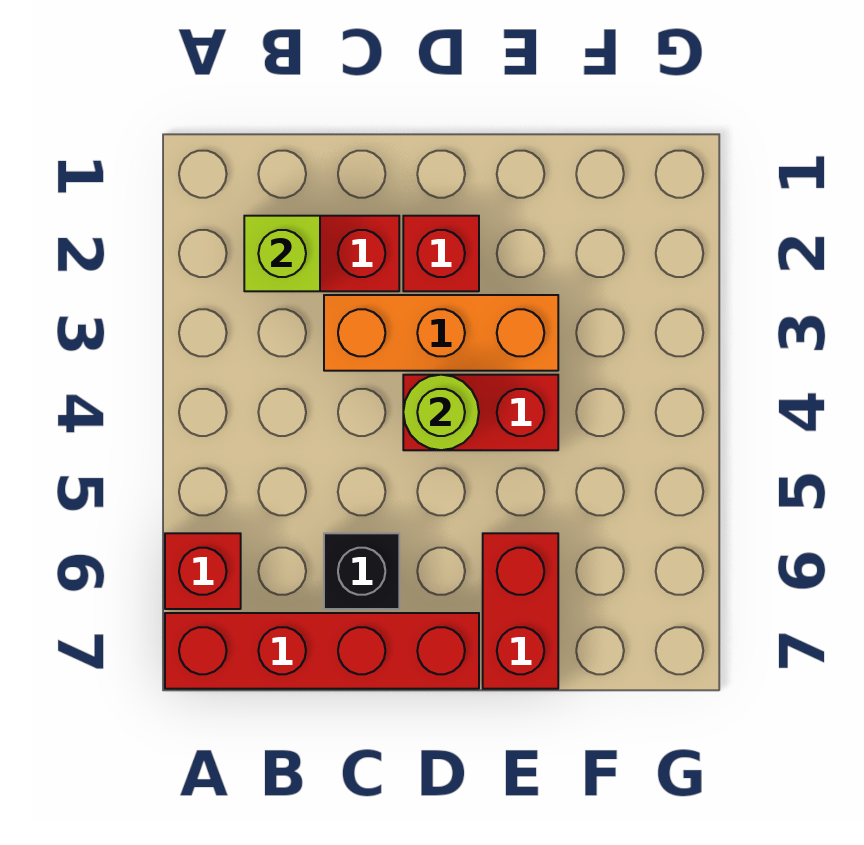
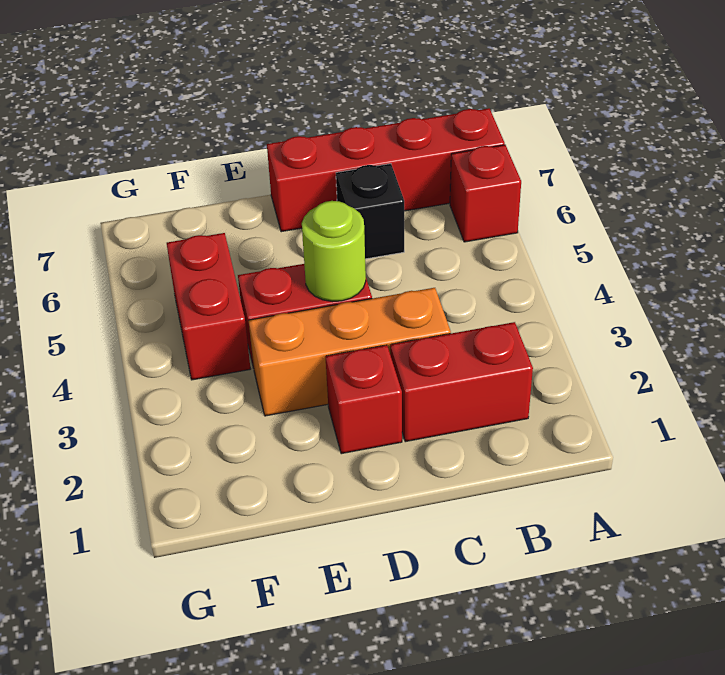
lime 1x1 brick [244,216,320,291] -> none
red 1x2 brick [483,533,558,689] -> red 1x2 brick moved to [167,233,250,380]

